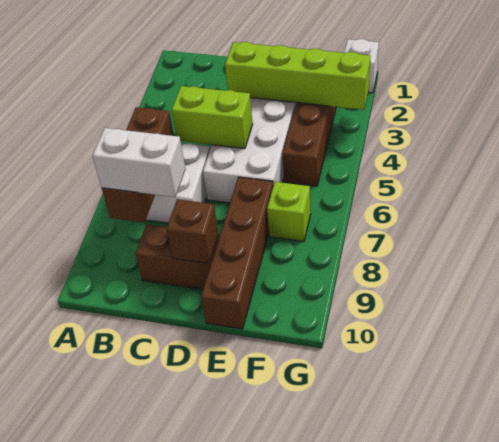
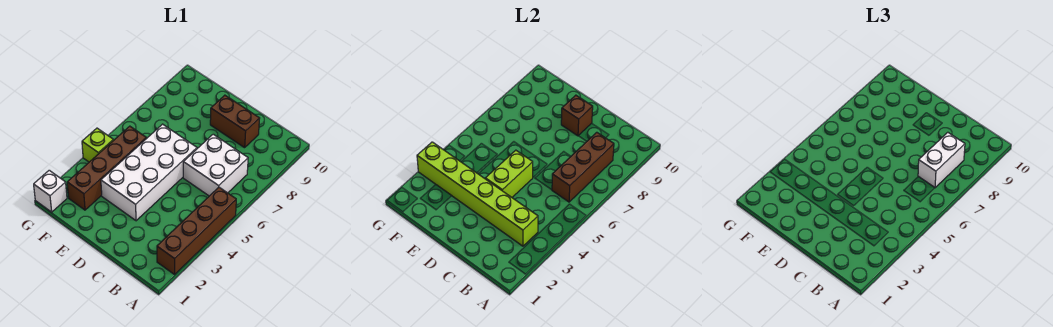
white 1x2 brick [92,128,185,197] -> white 1x2 brick turned to [918,132,965,188]
lime 1x2 brick [172,86,253,149] -> lime 1x2 brick turned to [485,150,533,197]
lime 1x4 brick [225,42,370,110] -> lime 1x6 brick [417,142,538,246]
brown 1x4 brick [201,177,273,329] -> brown 1x4 brick moved to [157,187,236,275]
lime 1x1 brick [267,182,311,241] -> lime 1x1 brick moved to [82,128,113,162]

